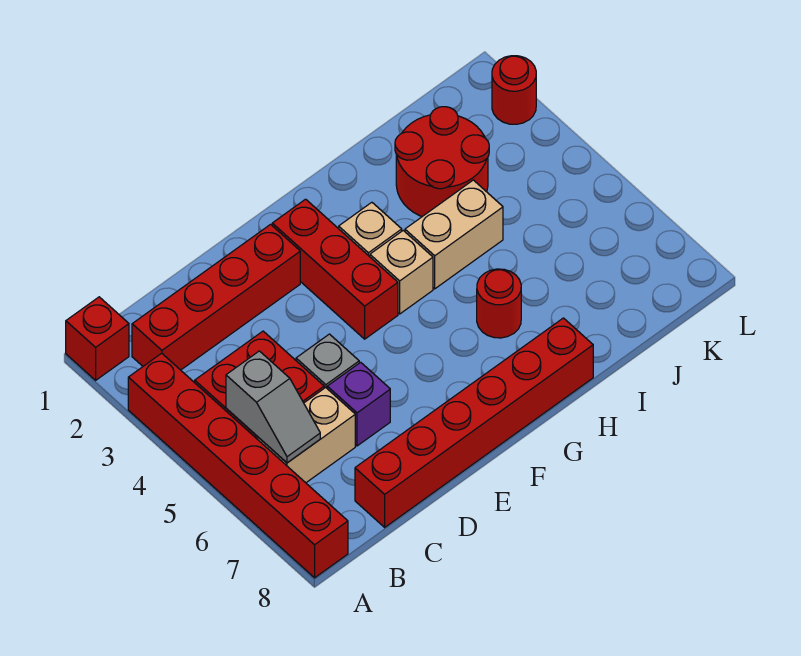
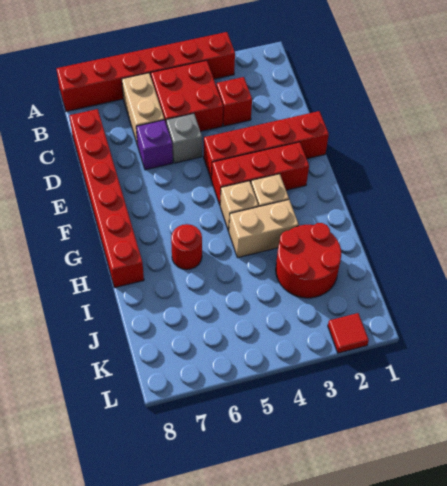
red 1x1 brick [66,297,129,380] -> red 1x1 brick moved to [216,77,252,126]
red 1x4 brick [132,224,300,370] -> red 1x4 brick turned to [204,111,329,181]
grey 1x2 slope [226,351,320,463] -> none
tan 1x2 brick [405,180,503,289] -> tan 1x2 brick turned to [229,200,299,258]
red 1x1 round brick [492,56,536,124] -> red 1x1 tile [328,313,369,353]

